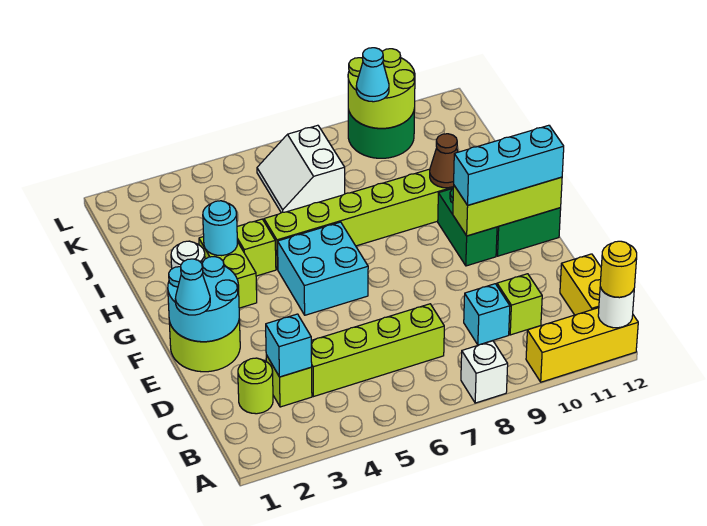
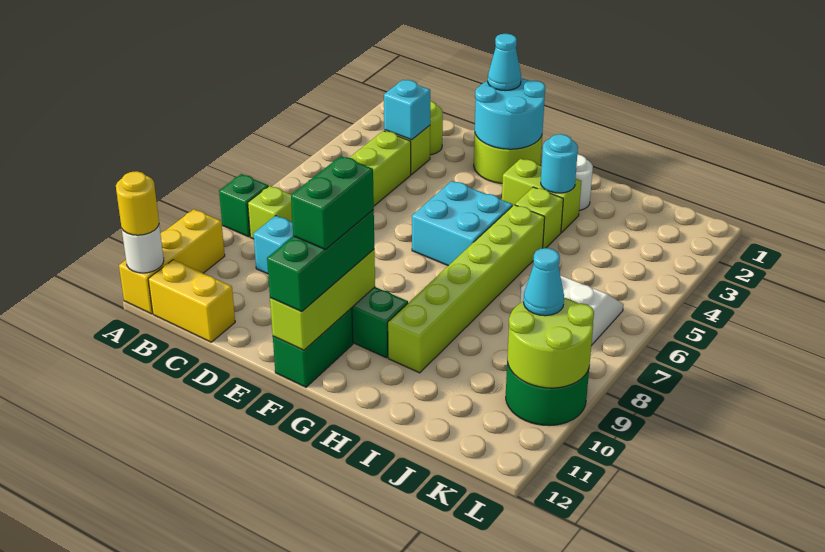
white 1x1 brick [461,341,508,403] -> green 1x1 brick [219,174,268,237]
lime 1x1 brick [497,274,542,335] -> lime 1x1 brick moved to [248,186,292,239]
cyan 1x3 brick [454,125,564,205] -> green 1x3 brick [267,210,374,311]
none -> green 1x2 brick [291,156,374,250]
brown 1x1 cone [430,134,458,188] -> none

